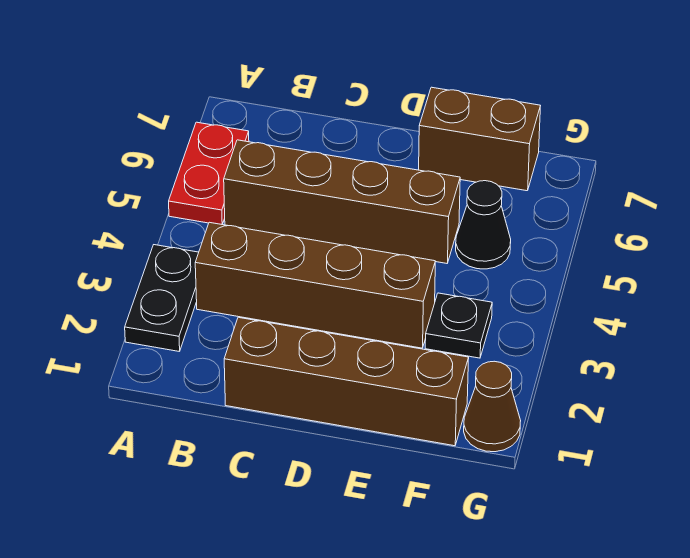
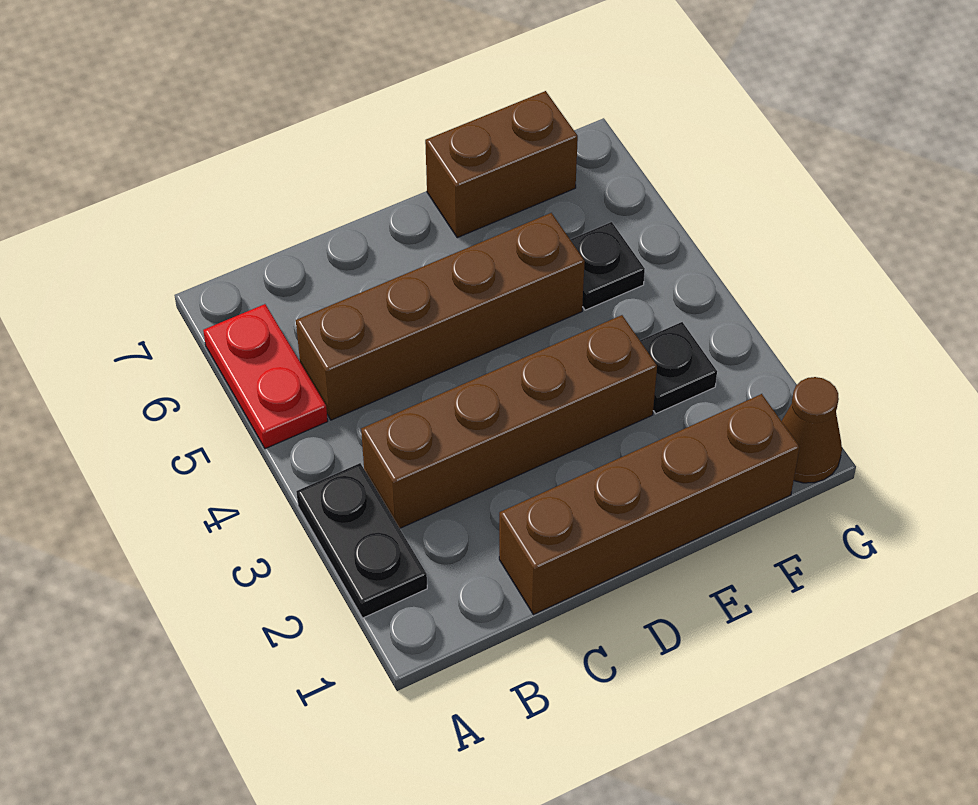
black 1x1 cone [456,181,511,269] -> black 1x1 plate [570,222,645,310]

